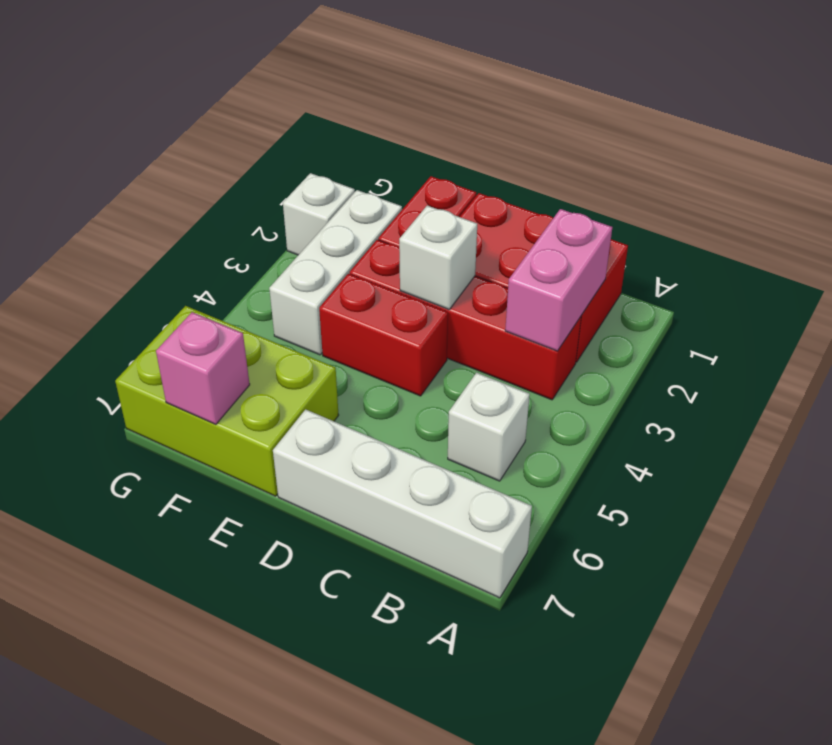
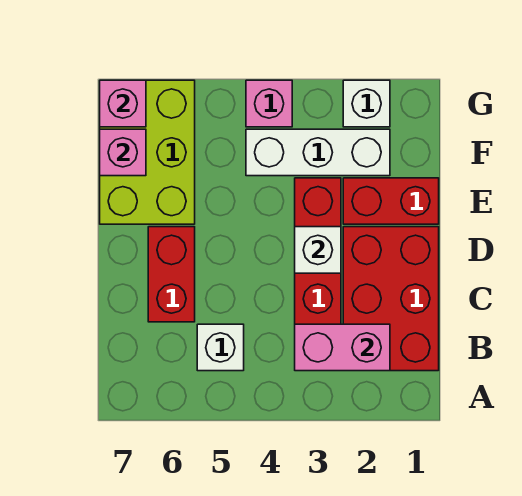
white 1x4 brick [273,409,532,598] -> none
red 1x2 brick [319,274,448,396] -> red 1x2 brick moved to [148,227,195,322]
none -> pink 1x1 brick [246,80,292,127]
none -> pink 1x1 brick [100,80,146,127]

